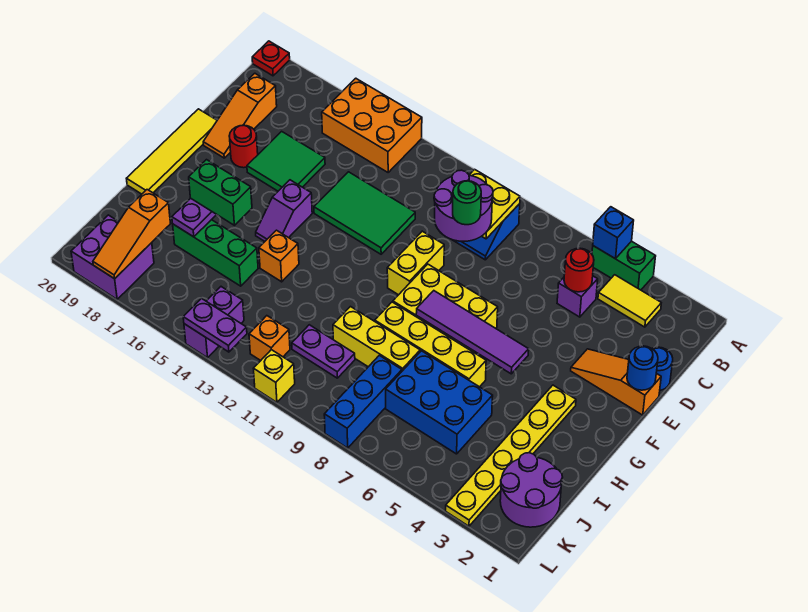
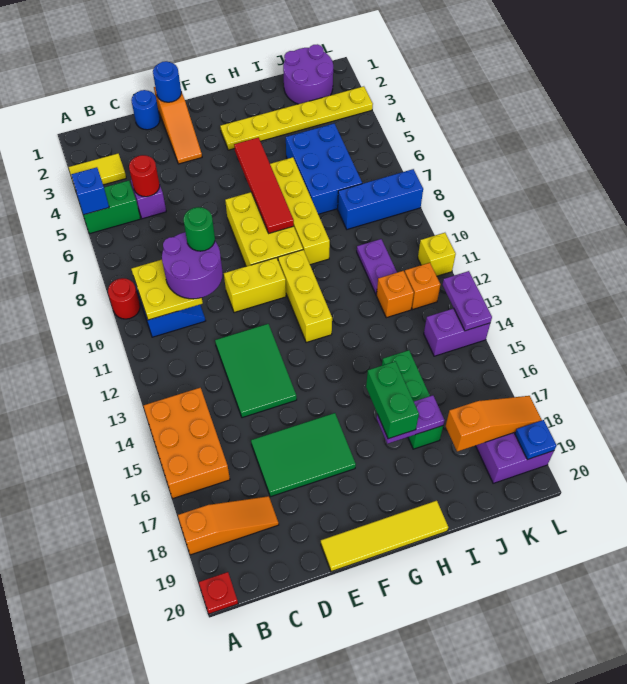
green 1x2 brick [592,241,656,290] -> green 1x2 brick turned to [84,180,140,234]
yellow 1x2 tile [598,275,661,327] -> yellow 1x2 tile turned to [69,154,126,185]
orange 1x3 slope [203,73,277,158] -> orange 1x3 slope moved to [178,496,279,555]
green 2x2 tile [247,131,325,191] -> green 2x3 tile [251,413,356,497]
red 1x1 round brick [229,125,258,168] -> red 1x1 round brick moved to [108,278,140,319]
purple 1x2 slope [256,180,312,241] -> none
purple 1x4 tile [416,291,529,374] -> red 1x4 tile [234,137,294,233]
orange 1x1 brick [259,230,299,282] -> orange 1x1 brick moved to [376,271,414,318]
yellow 1x3 brick [333,307,420,371] -> yellow 1x3 brick moved to [278,250,332,343]
none -> blue 1x1 plate [515,420,557,460]

